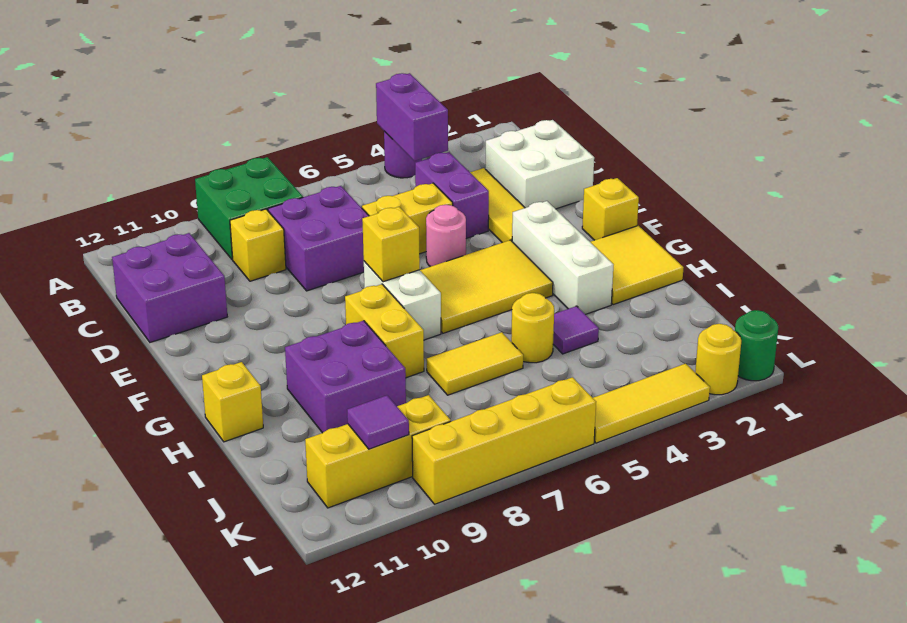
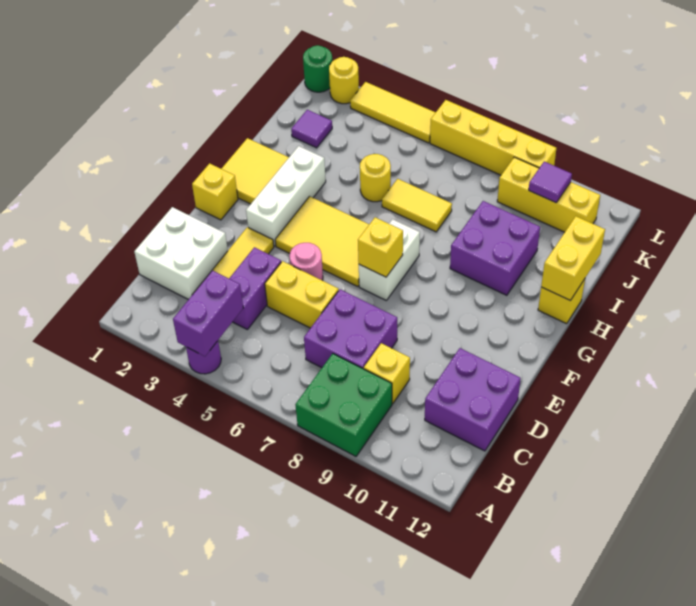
yellow 1x2 brick [345,284,424,378] -> yellow 1x2 brick moved to [541,216,605,301]
purple 1x1 tile [553,306,599,354] -> purple 1x1 tile moved to [291,110,332,148]

